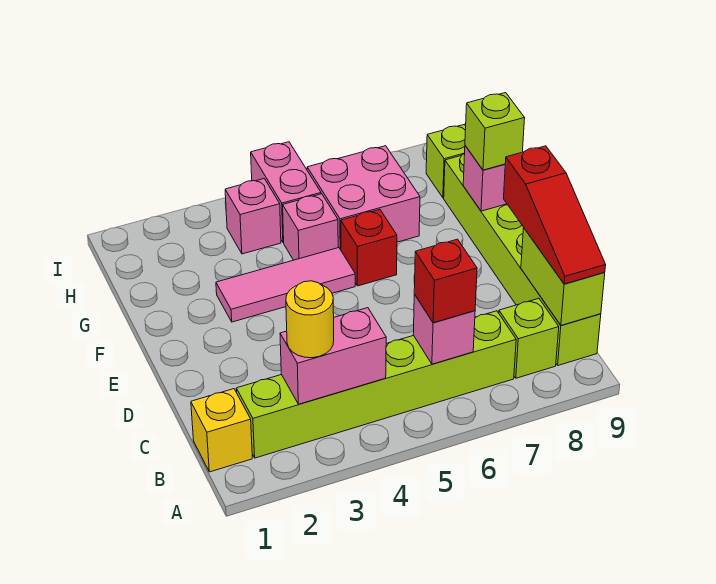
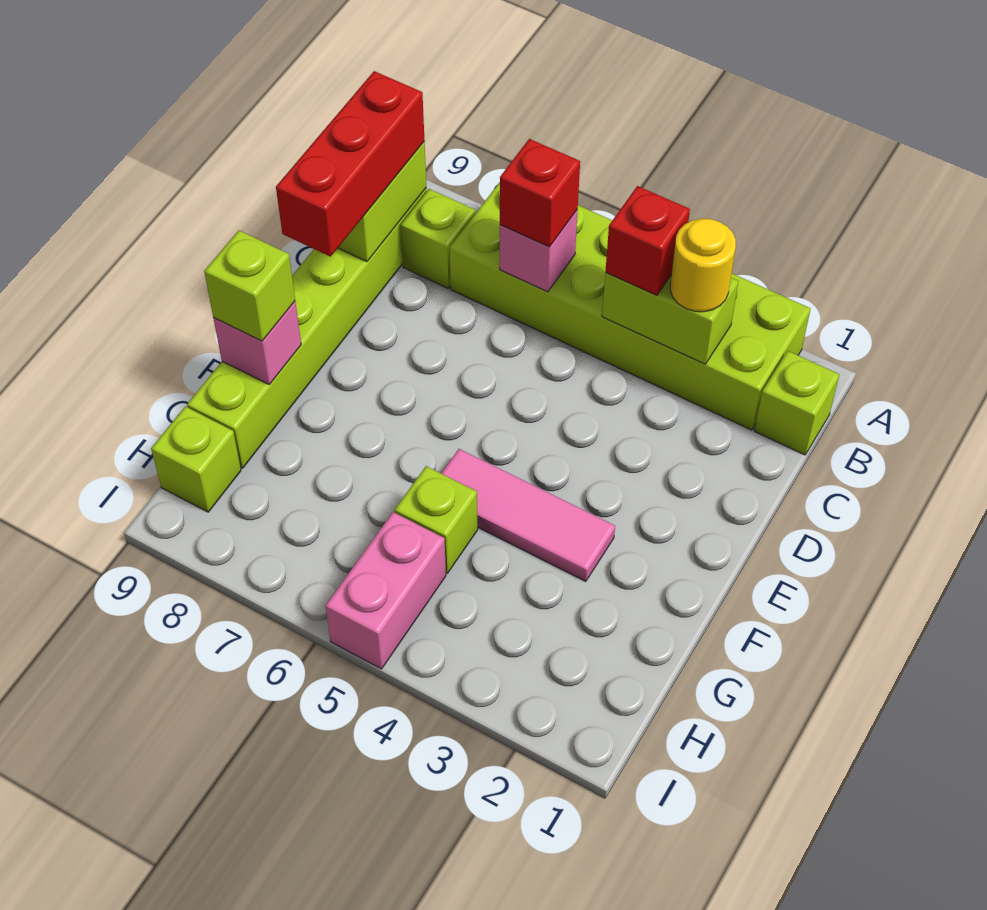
yellow 1x1 brick [191,389,252,472] -> lime 1x1 brick [755,351,839,455]
lime 1x6 brick [236,311,516,458] -> lime 2x6 brick [450,182,811,430]
pink 1x2 brick [280,308,386,404] -> lime 1x2 brick [602,273,738,364]
red 1x3 slope [504,146,606,284] -> red 1x3 brick [276,71,425,257]
red 1x1 brick [341,209,397,286] -> red 1x1 brick moved to [605,186,690,295]
pink 1x1 brick [283,194,338,260] -> lime 1x1 brick [395,466,478,573]
pink 2x2 brick [307,146,420,250] -> none
pink 1x1 brick [225,179,281,254] -> none

